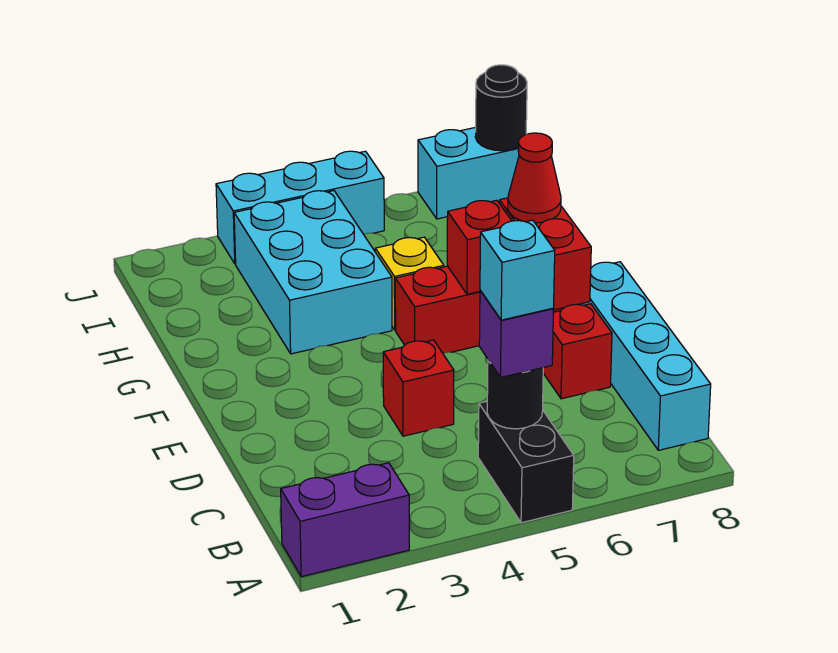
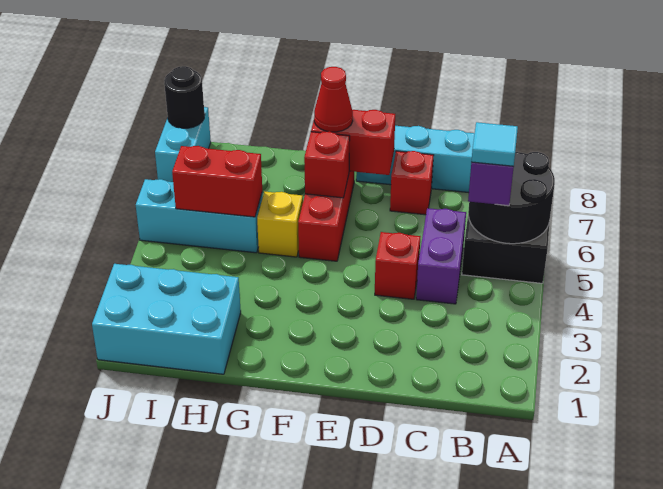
purple 1x2 brick [281,463,409,577] -> purple 1x2 brick moved to [416,208,466,304]
black 1x1 round brick [487,360,543,429] -> black 2x2 round brick [468,152,555,244]
cyan 1x1 brick [480,220,555,320] -> cyan 1x1 tile [471,122,518,166]
cyan 2x3 brick [234,191,392,354] -> cyan 2x3 brick moved to [92,264,241,374]
none -> red 1x2 brick [172,146,262,217]
cyan 1x3 brick [216,151,384,264] -> cyan 1x3 brick turned to [136,179,263,253]

